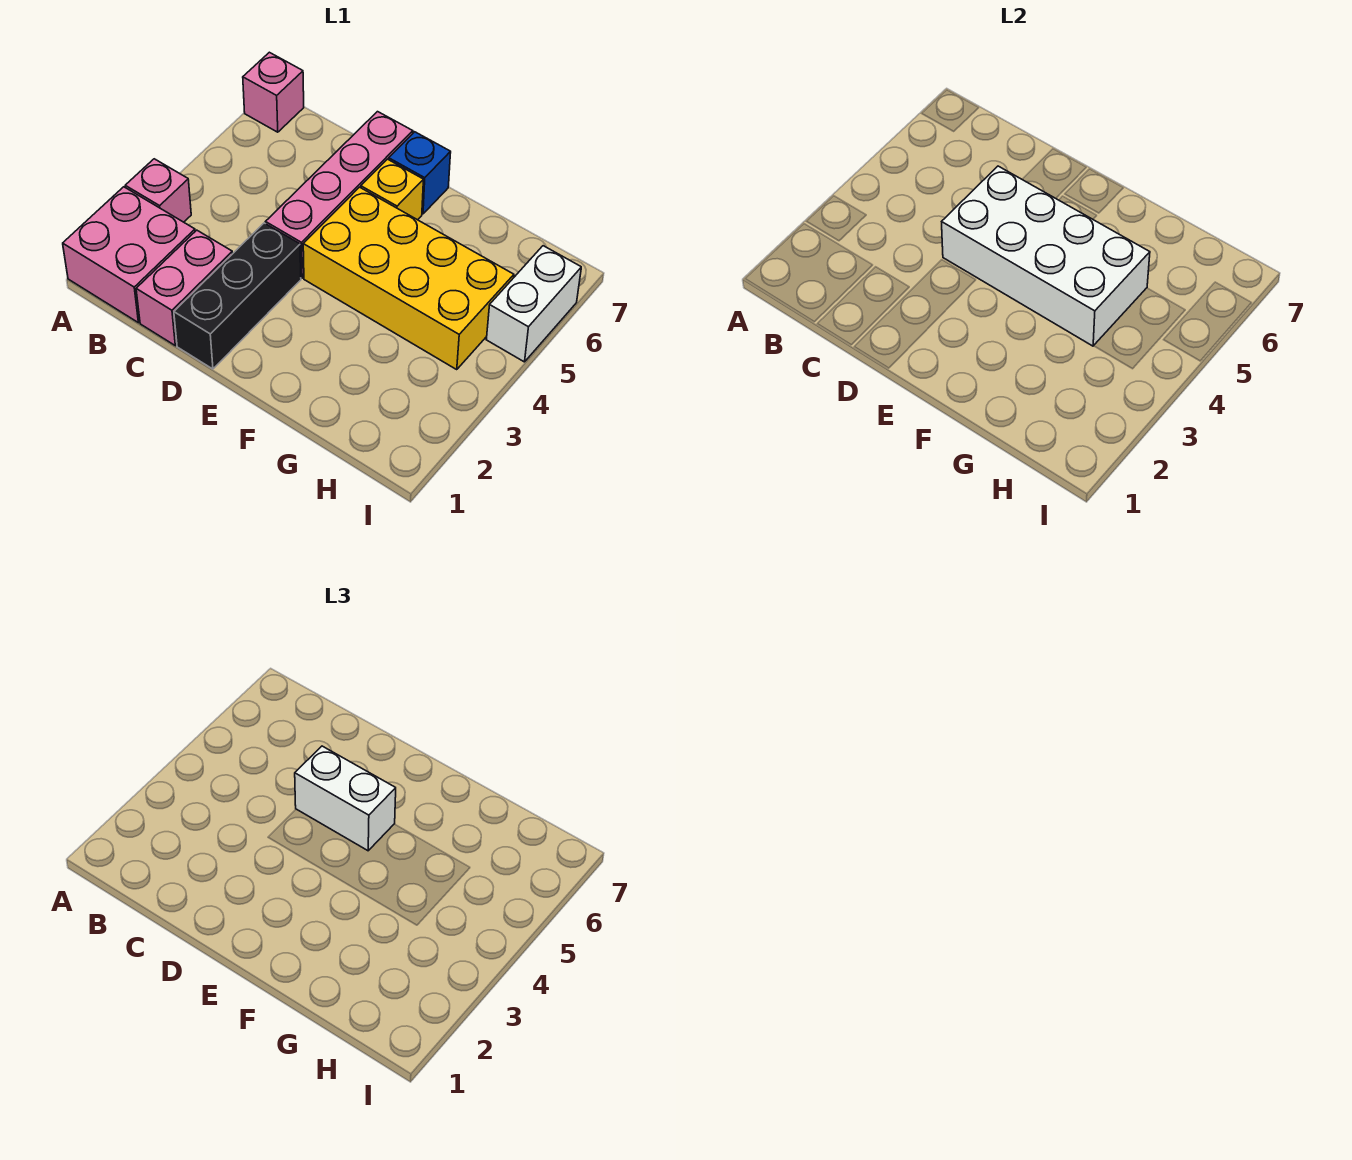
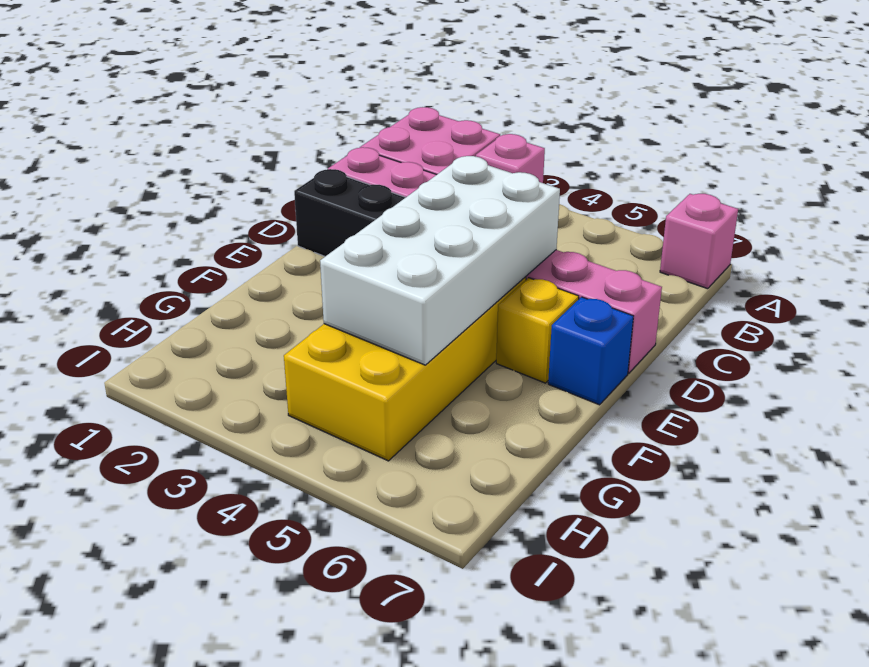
white 1x2 brick [295,746,396,851] -> none
white 1x2 brick [486,246,581,362] -> none

